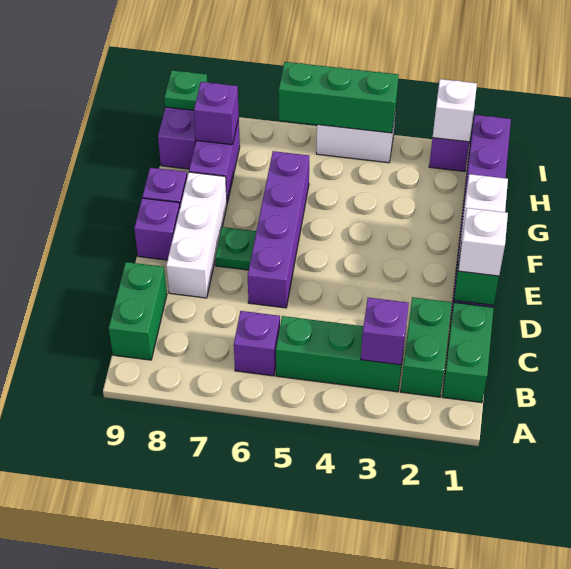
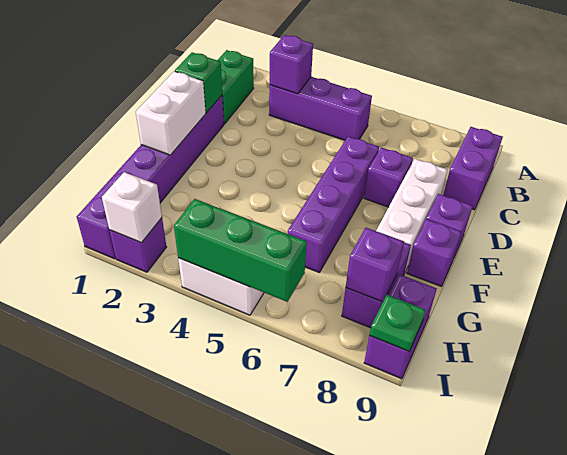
green 1x2 brick [400,297,452,397] -> none
green 1x3 brick [276,316,405,392] -> purple 1x3 brick [269,77,372,140]
purple 1x1 brick [234,311,280,376] -> purple 1x1 brick moved to [364,147,413,207]
green 1x2 brick [109,262,167,360] -> purple 1x2 brick [443,127,503,210]
white 1x1 brick [458,208,508,276] -> none
green 1x1 plate [215,227,256,270] -> none

